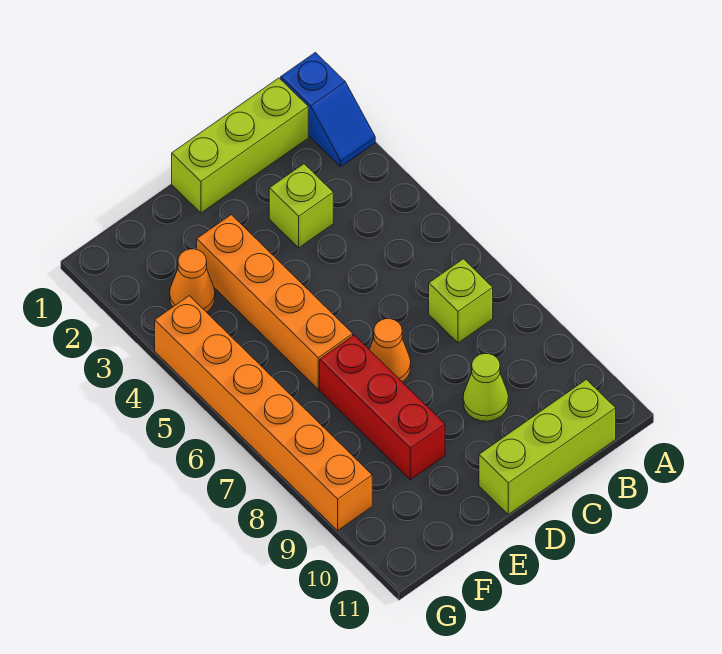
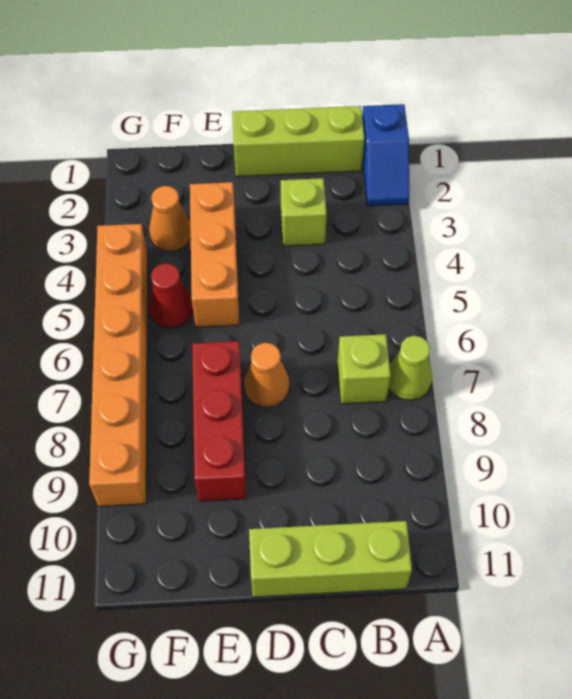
lime 1x1 cone [463,354,508,421] -> lime 1x1 cone moved to [389,336,432,400]
orange 1x4 brick [197,215,353,389] -> orange 1x3 brick [190,182,240,327]
none -> red 1x1 cone [149,263,193,328]

